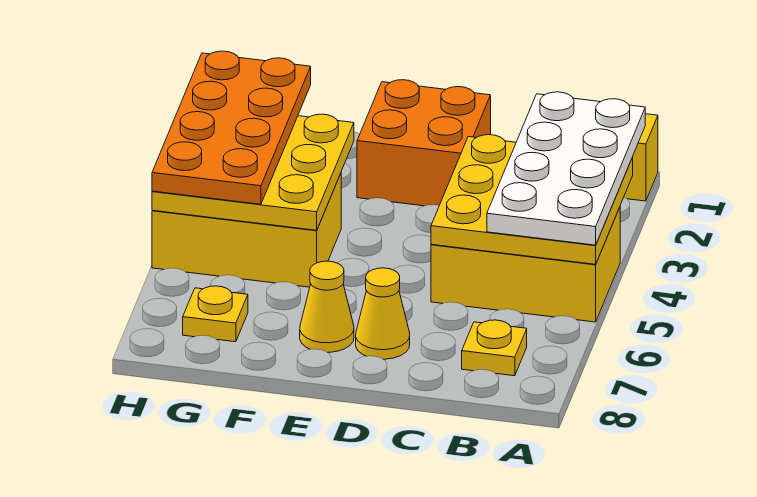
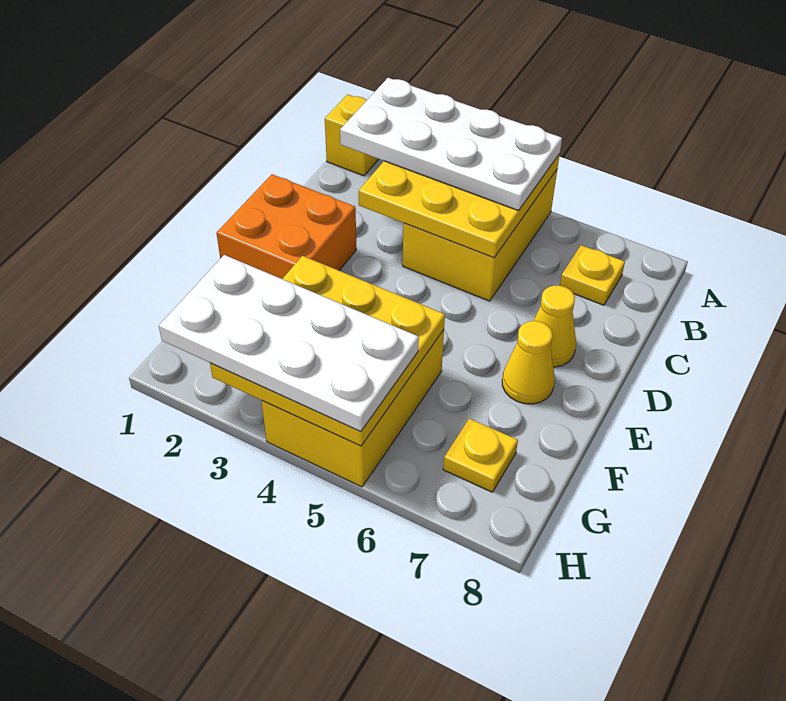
orange 2x4 plate [152,51,311,204] -> white 2x4 plate [159,255,419,432]

